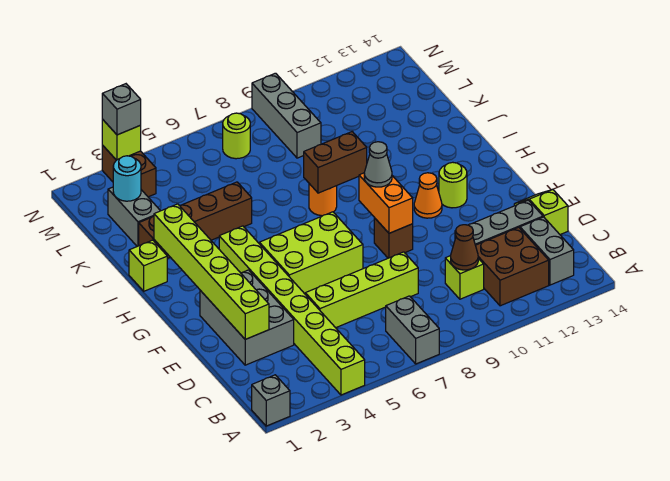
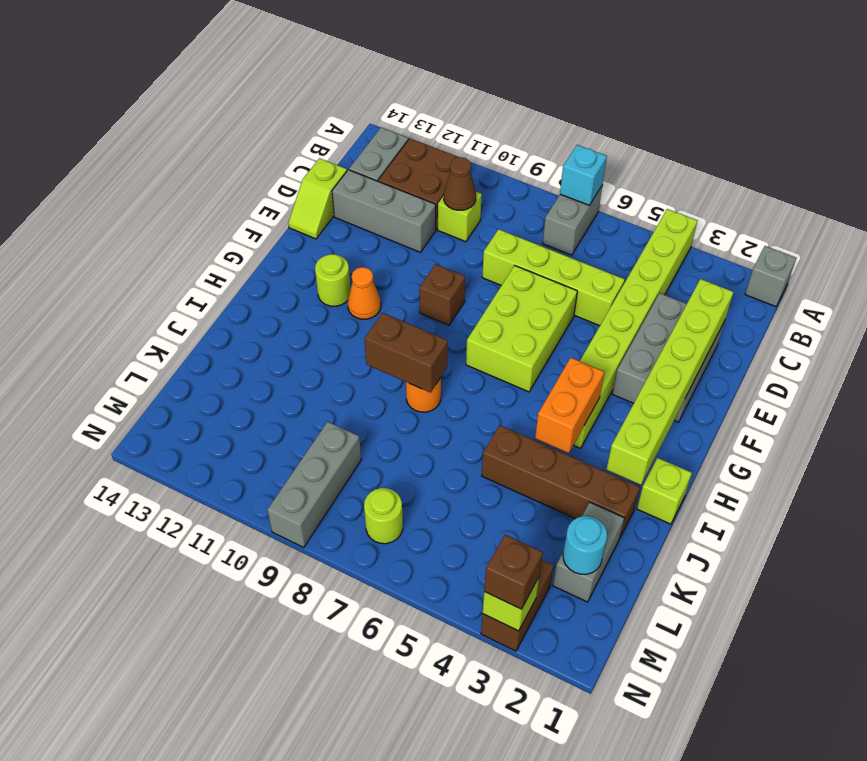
none -> cyan 1x1 brick [560,145,607,205]
lime 2x3 brick [259,212,363,294] -> lime 2x3 brick turned to [466,266,577,392]
orange 1x2 brick [359,173,413,233] -> orange 1x2 brick moved to [535,358,604,453]
grey 1x1 cone [364,142,392,187] -> none
grey 1x1 brick [102,84,141,135] -> brown 1x1 brick [484,535,543,609]

